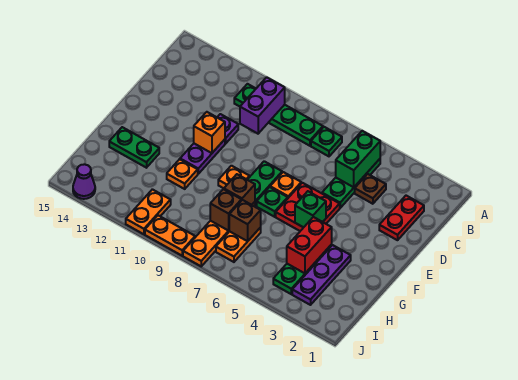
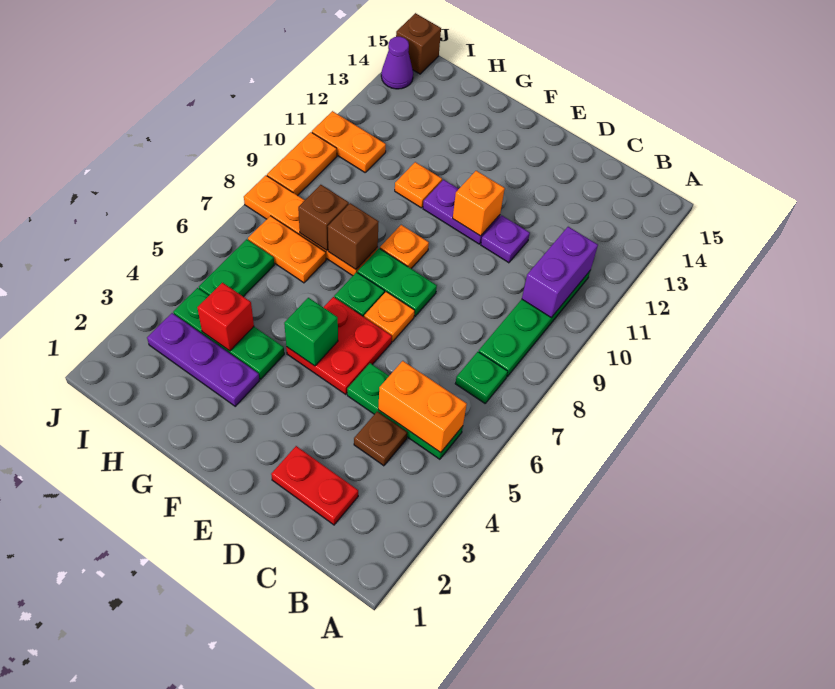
green 1x2 brick [336,131,380,187] -> orange 1x2 brick [378,361,467,453]
purple 1x2 brick [240,77,285,134] -> purple 1x2 brick turned to [522,227,598,318]
red 1x2 brick [287,217,332,273] -> red 1x1 brick [197,283,254,351]
green 1x2 plate [109,127,159,168] -> green 1x2 plate moved to [199,239,274,297]
brown 1x1 brick [229,200,261,241] -> brown 1x1 brick moved to [396,13,441,74]

